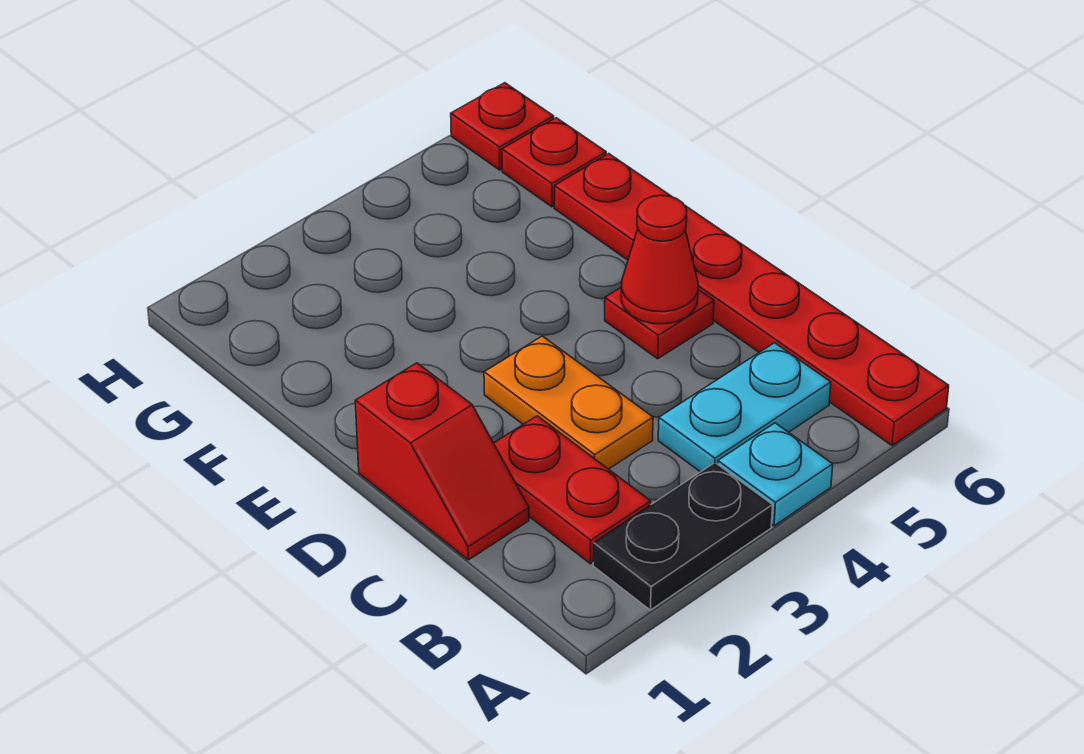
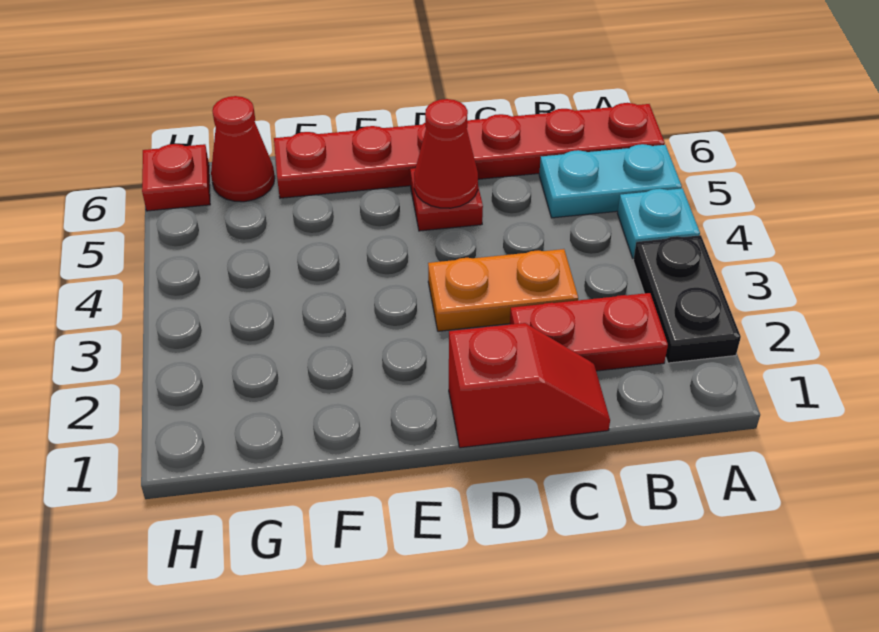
cyan 1x2 plate [658,343,831,472] -> cyan 1x2 plate turned to [539,144,682,218]
red 1x1 plate [502,118,606,207] -> red 1x1 cone [211,96,275,202]

